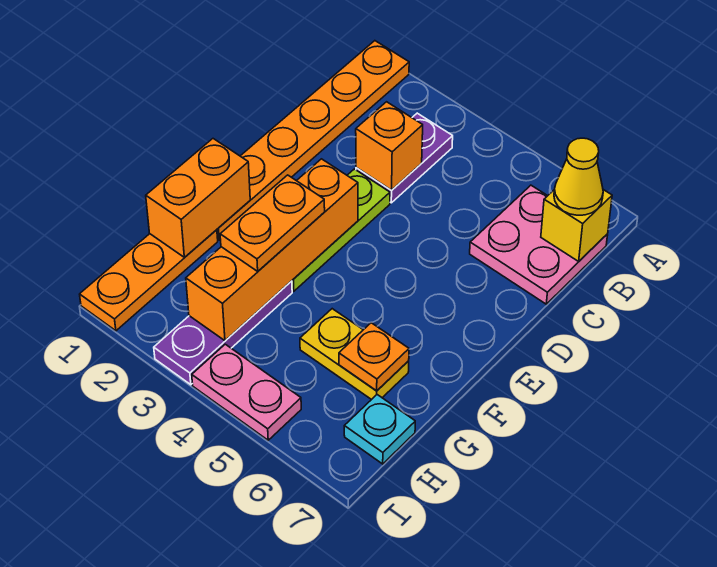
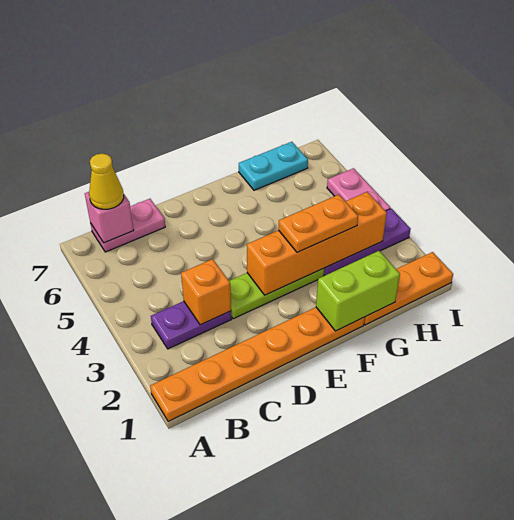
pink 2x2 plate [470,185,608,304] -> pink 1x2 plate [90,199,165,252]
yellow 1x1 brick [541,190,612,261] -> pink 1x1 brick [85,192,134,243]
orange 1x2 brick [146,139,250,257] -> lime 1x2 brick [316,251,400,331]
yellow 1x2 plate [300,309,409,400] -> none
orange 1x1 plate [339,323,409,391] -> none
cyan 1x1 plate [344,395,415,464] -> cyan 1x2 plate [239,142,308,190]

